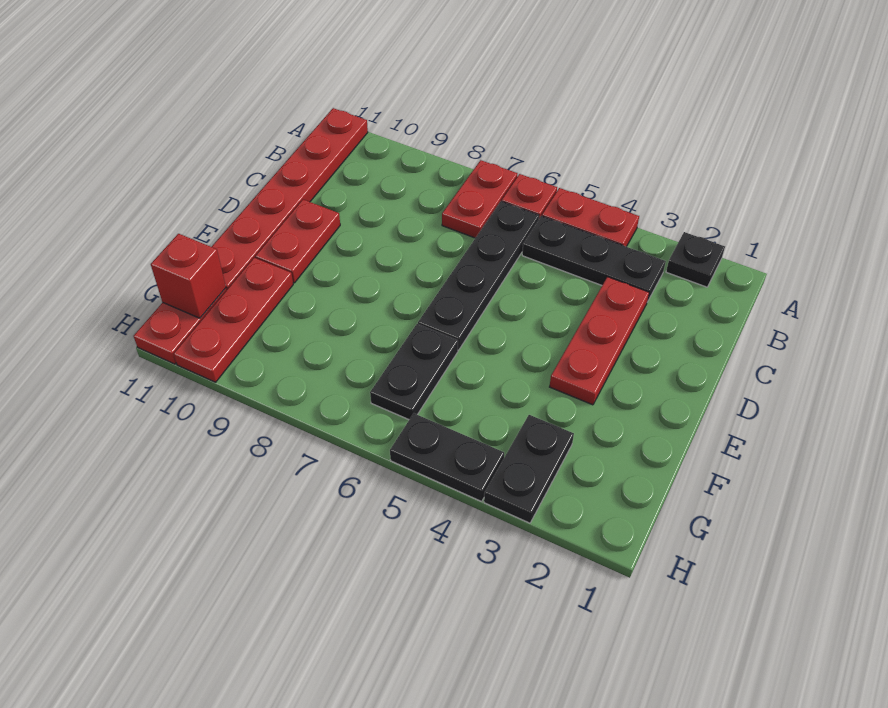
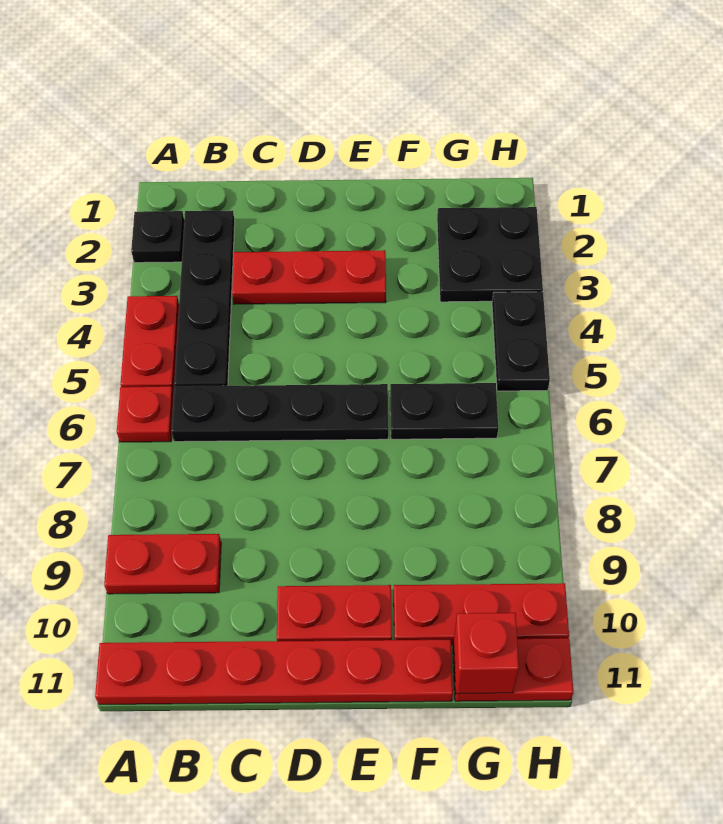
red 1x2 plate [442,160,517,238] -> red 1x2 plate moved to [104,534,221,594]
black 1x3 plate [522,216,666,302] -> black 1x4 plate [174,210,235,386]
black 1x2 plate [484,415,574,523] -> black 2x2 plate [437,207,543,302]

